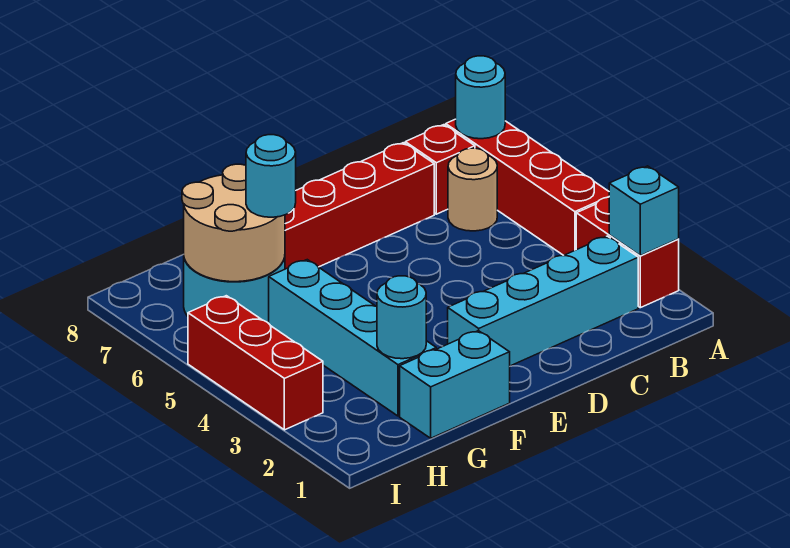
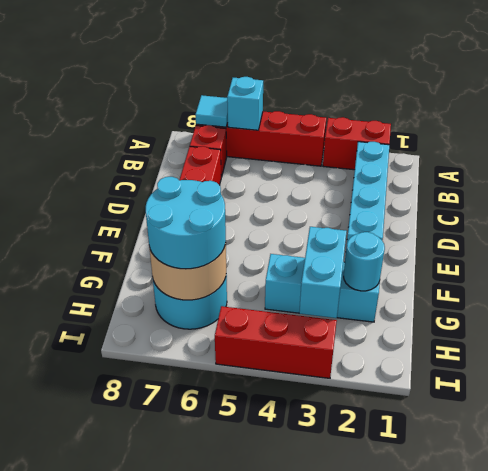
cyan 1x1 brick [609,166,679,256] -> cyan 1x1 brick moved to [227,77,263,130]
cyan 1x1 round brick [456,56,505,139] -> cyan 1x1 tile [196,95,228,127]
tan 1x1 round brick [448,148,497,231] -> none
cyan 1x2 brick [400,331,510,438] -> cyan 1x2 brick moved to [299,227,347,318]
cyan 1x4 brick [269,260,436,416] -> cyan 1x3 brick [265,254,380,322]
cyan 1x1 round brick [246,135,296,217] -> cyan 2x2 round brick [146,177,226,269]

